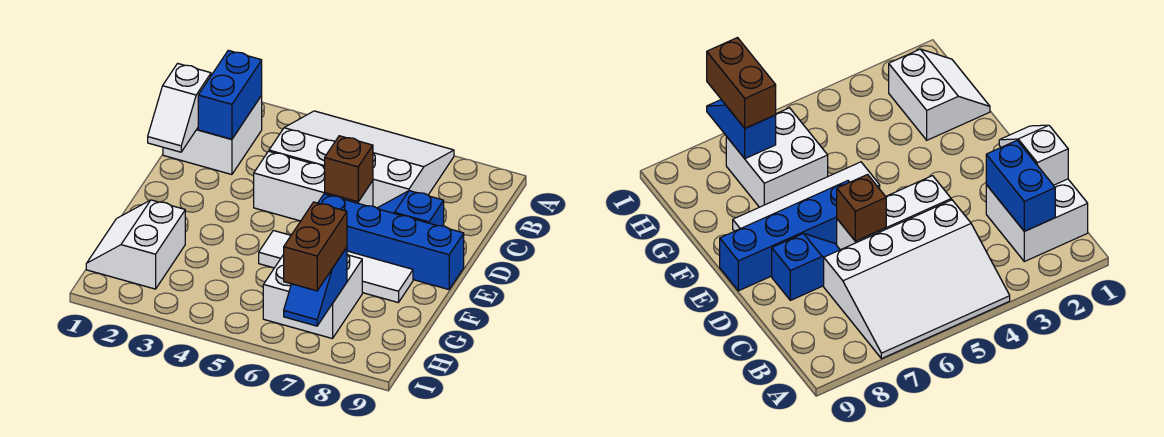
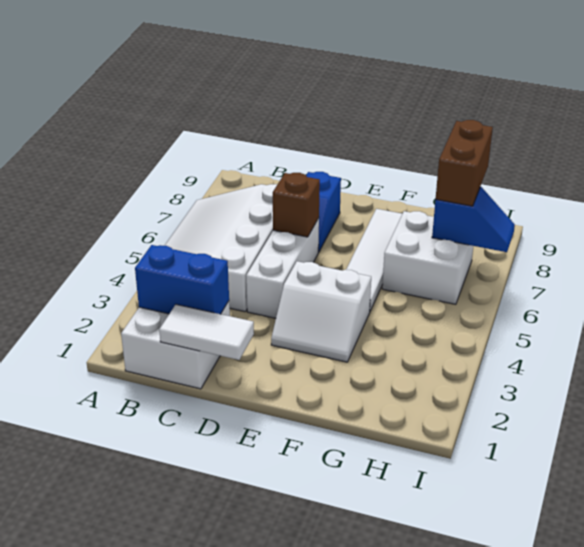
white 1x2 slope [148,63,211,152] -> white 1x2 tile [159,304,254,360]
blue 1x4 brick [318,194,464,289] -> none
white 2x2 slope [86,200,185,289] -> white 2x2 slope moved to [271,261,371,362]
brown 1x2 brick [284,202,347,291] -> brown 1x2 brick turned to [436,120,493,206]

